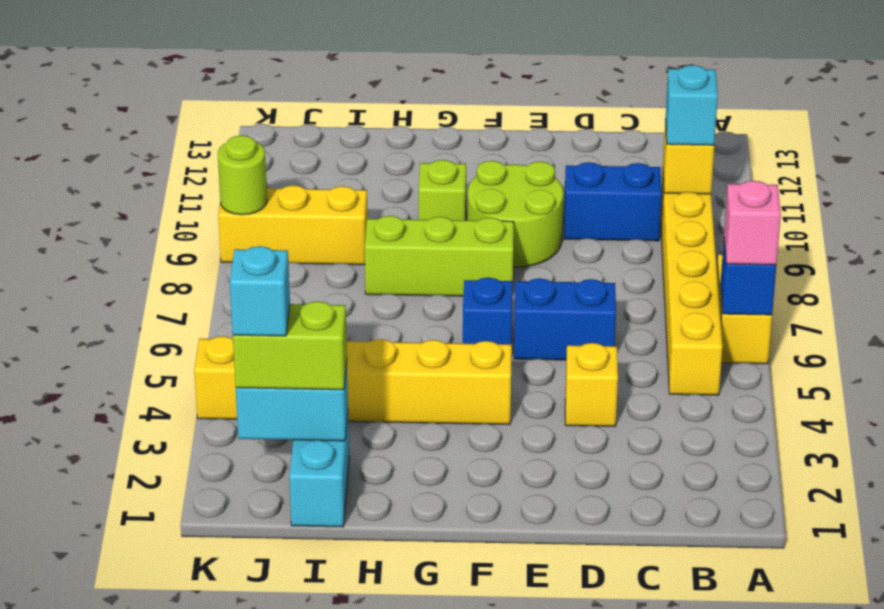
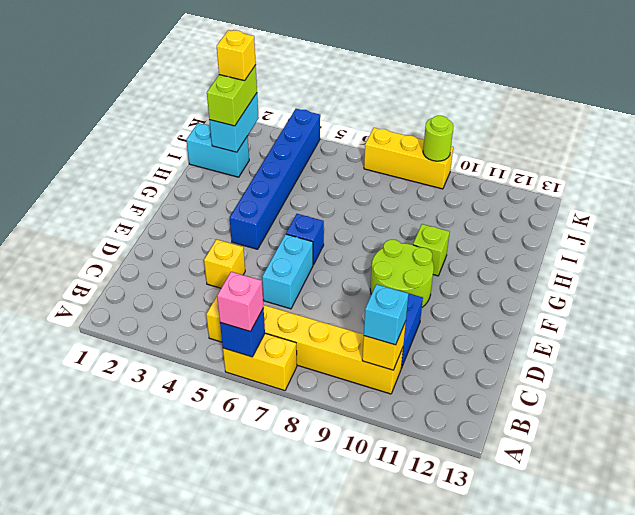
blue 1x2 brick [514,278,616,360] -> cyan 1x2 brick [262,234,313,309]
yellow 1x6 brick [194,336,512,425] -> blue 1x6 brick [230,109,320,249]
lime 1x3 brick [365,216,514,296] -> none
yellow 1x3 brick [218,185,368,265] -> yellow 1x3 brick turned to [364,128,453,189]
cyan 1x1 brick [230,246,290,336] -> yellow 1x1 brick [217,30,256,81]

